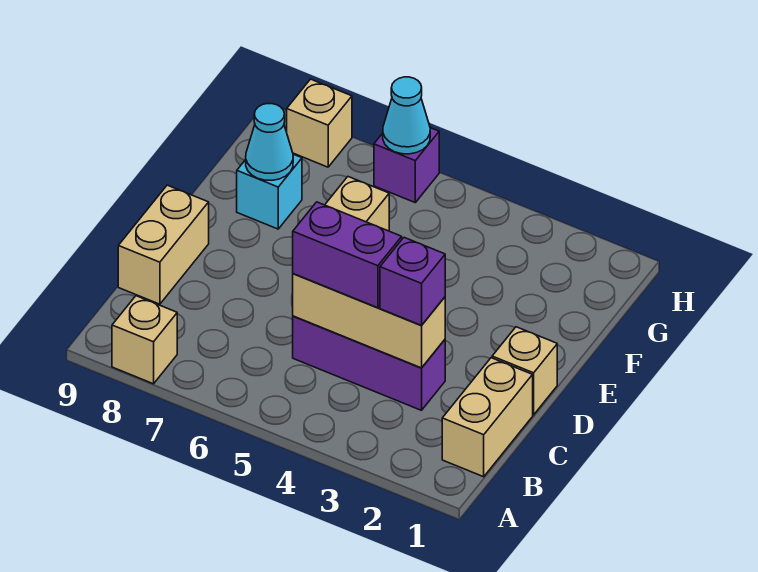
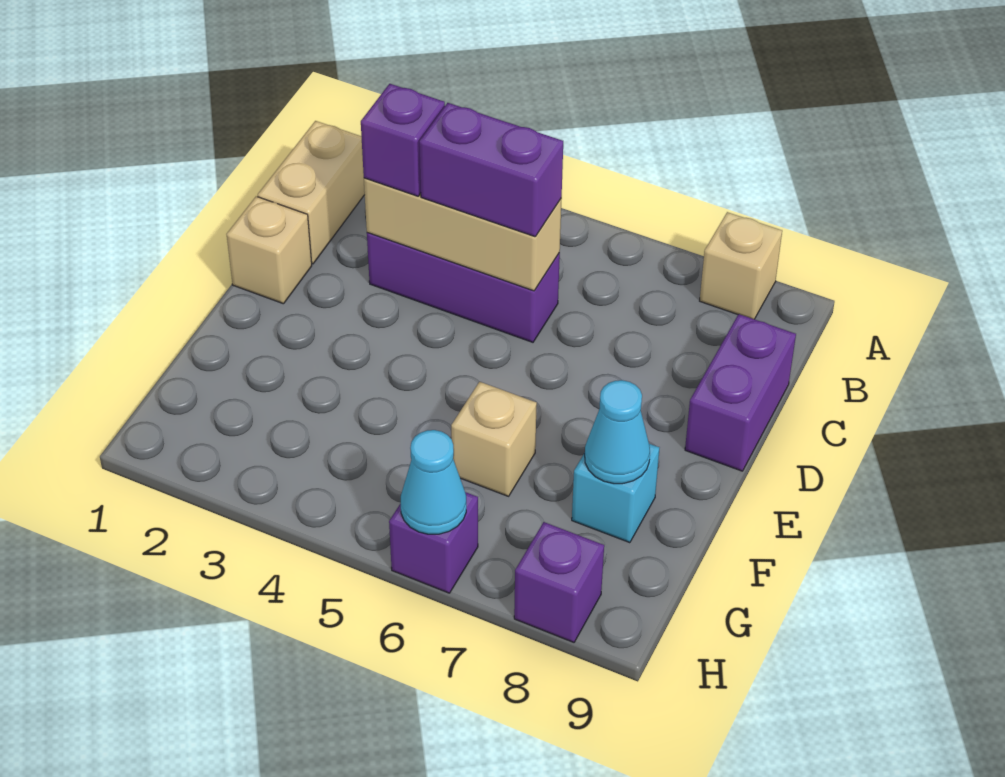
tan 1x2 brick [118,185,209,304] -> purple 1x2 brick [685,314,796,471]
tan 1x1 brick [287,79,352,167] -> purple 1x1 brick [514,522,604,642]

